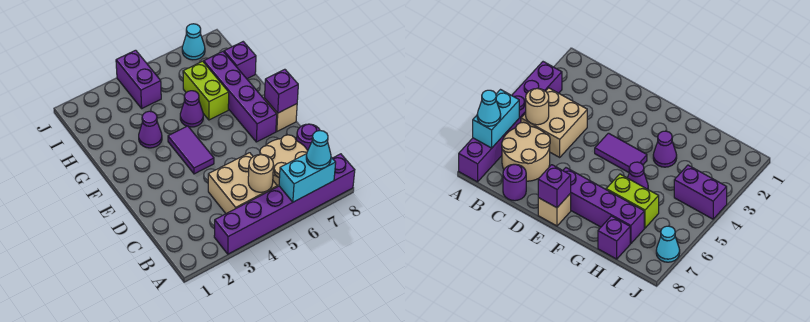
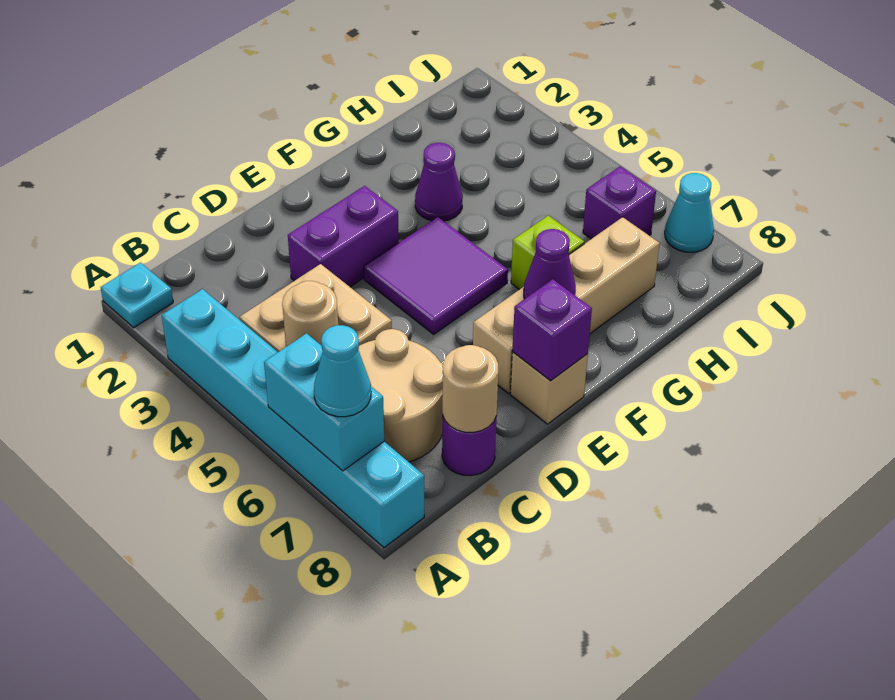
none -> cyan 1x1 plate [101,263,173,328]
purple 1x6 brick [214,154,355,254] -> cyan 1x6 brick [162,289,424,548]
none -> tan 1x1 round brick [442,345,498,432]
purple 1x2 tile [168,126,214,174] -> purple 2x2 tile [364,217,508,334]
purple 1x4 brick [204,52,277,142] -> tan 1x4 brick [473,217,660,393]
purple 1x1 cone [180,91,203,127] -> purple 1x1 cone moved to [524,229,576,299]
lime 1x2 brick [183,61,229,120] -> lime 1x1 brick [511,216,584,290]
purple 1x1 brick [224,42,256,79] -> purple 1x1 brick moved to [583,166,656,239]
purple 1x2 brick [116,50,161,108] -> purple 1x2 brick moved to [288,186,399,287]

